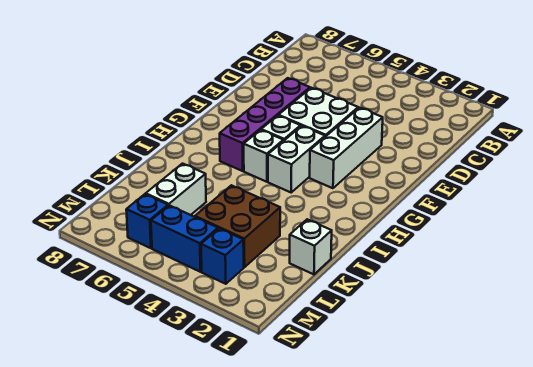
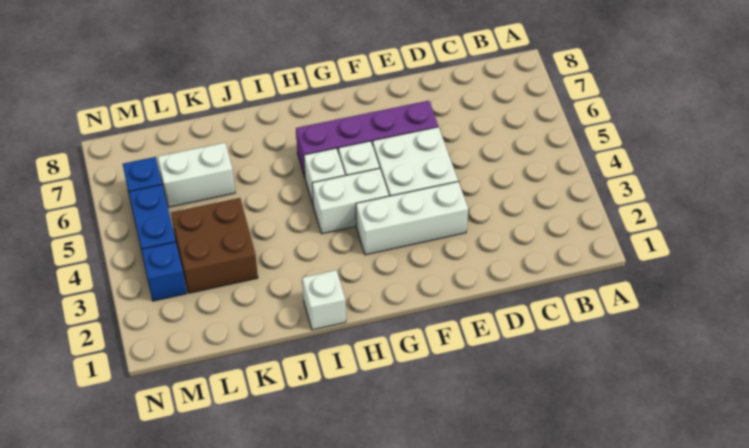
white 1x1 brick [290,219,332,274] -> white 1x1 brick moved to [302,270,346,330]

